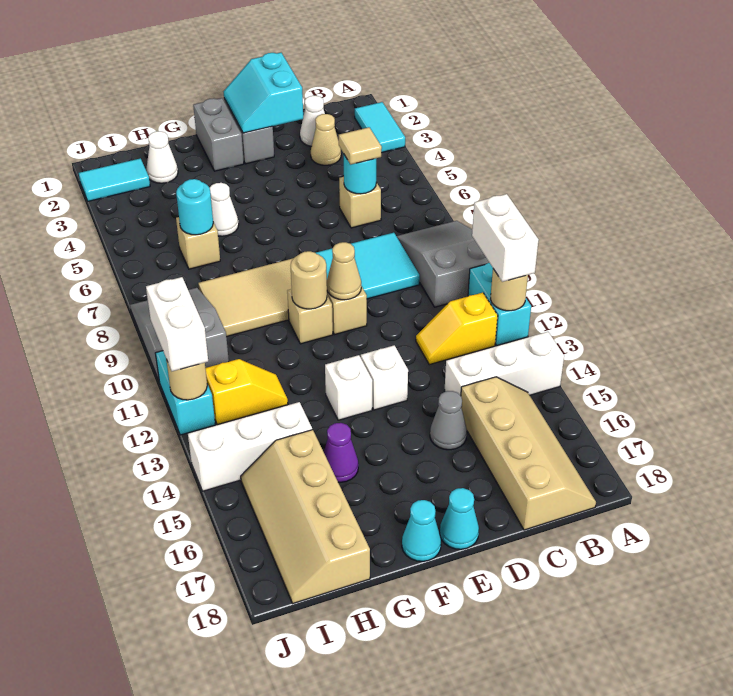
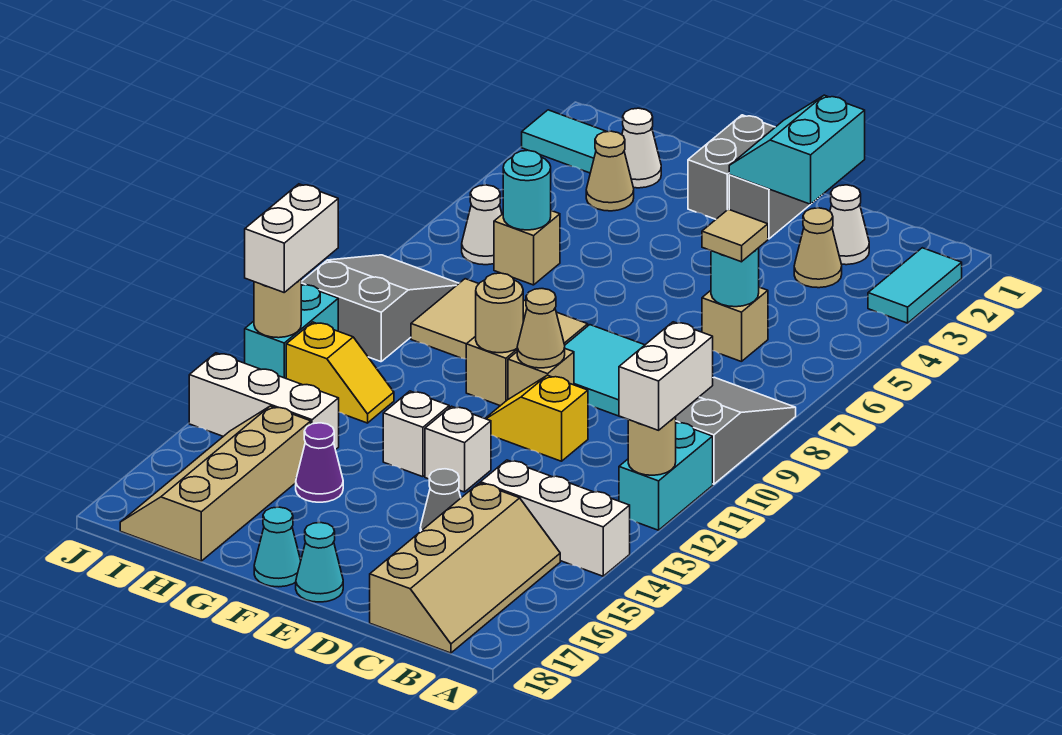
yellow 1x2 slope [416,293,498,365] -> yellow 1x2 slope moved to [485,375,588,461]
white 1x1 cone [210,183,239,236] -> white 1x1 cone moved to [462,185,502,265]
none -> tan 1x1 cone [586,131,634,211]

